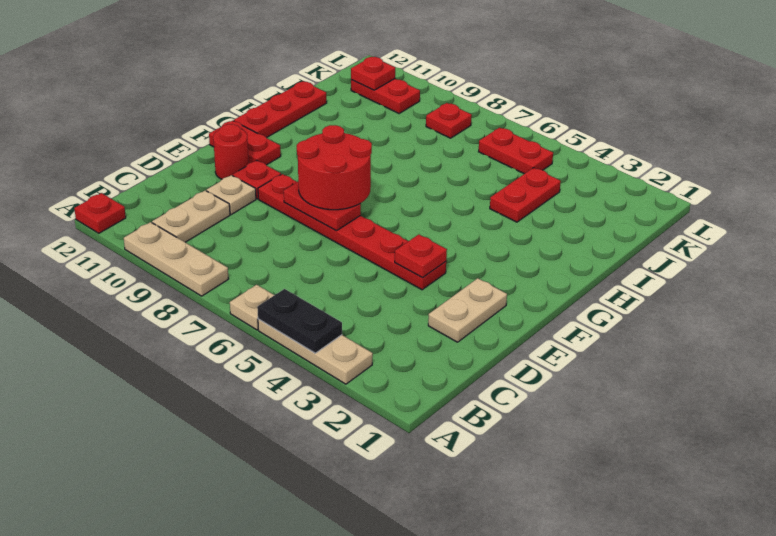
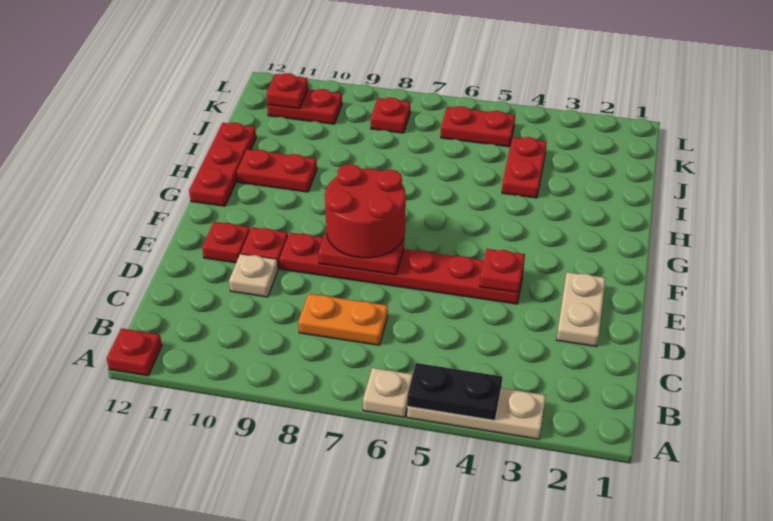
tan 1x3 plate [124,222,228,296] -> none
tan 1x2 plate [152,191,230,242] -> none
none -> orange 1x2 plate [298,294,388,345]
red 1x1 round brick [213,124,249,179] -> red 1x1 plate [202,222,250,263]
red 1x2 plate [209,121,281,165] -> red 1x2 plate moved to [237,149,317,192]

